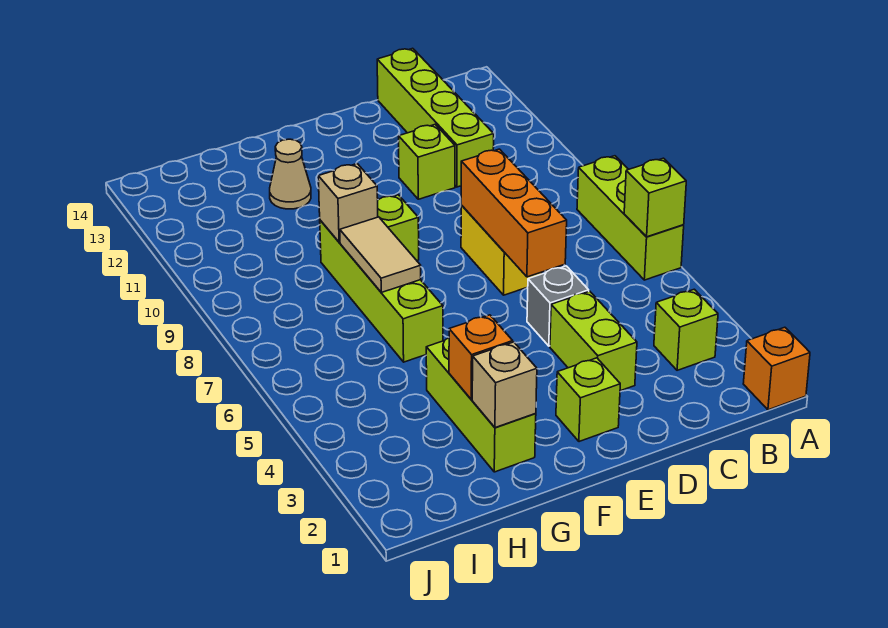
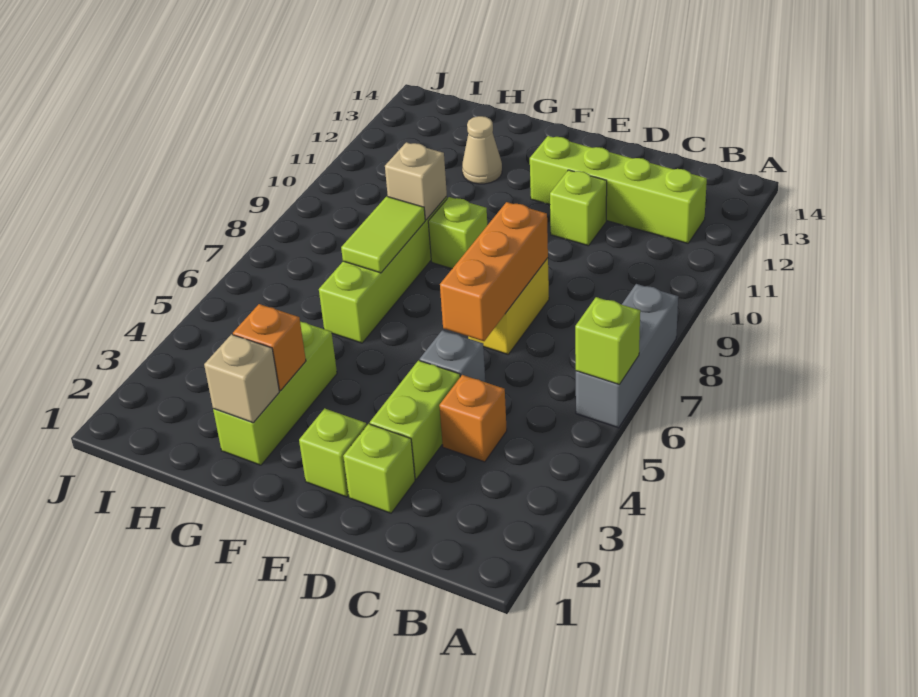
orange 1x1 brick [743,327,810,410] -> orange 1x1 brick moved to [439,375,507,462]
lime 1x3 brick [577,156,684,280] -> grey 1x3 brick [576,284,678,428]
lime 1x1 brick [654,289,718,370] -> lime 1x1 brick moved to [343,424,415,513]
lime 1x4 brick [377,48,494,187] -> lime 1x4 brick turned to [530,136,707,243]
tan 1x2 tile [340,217,421,292] -> lime 1x2 tile [341,196,425,273]

